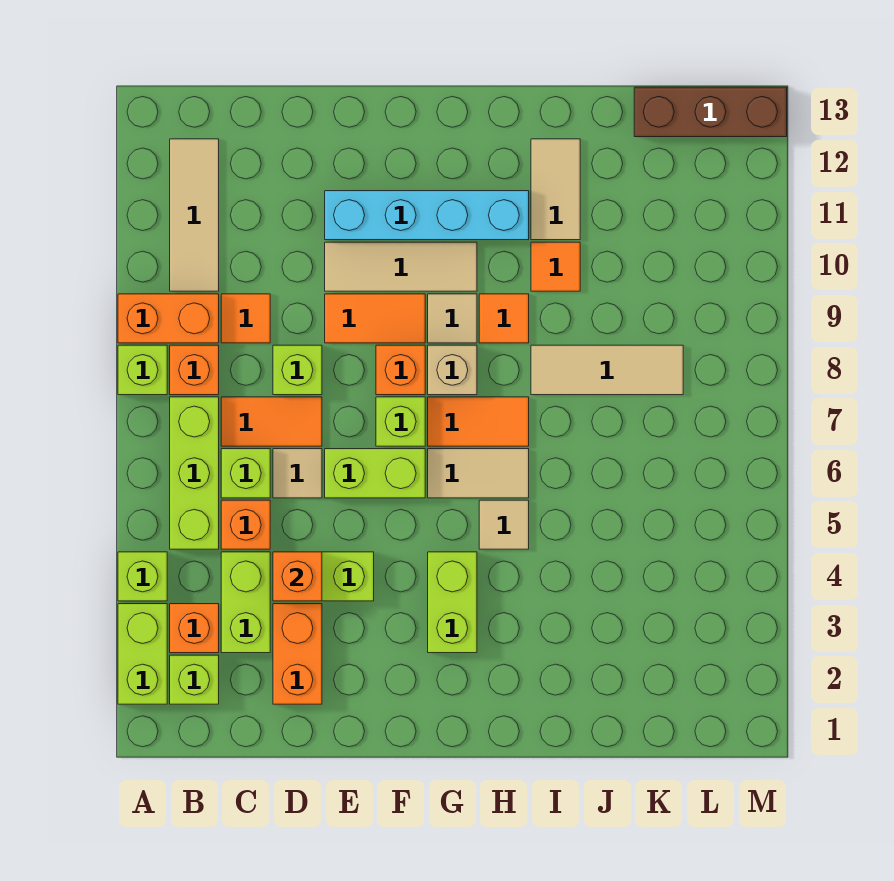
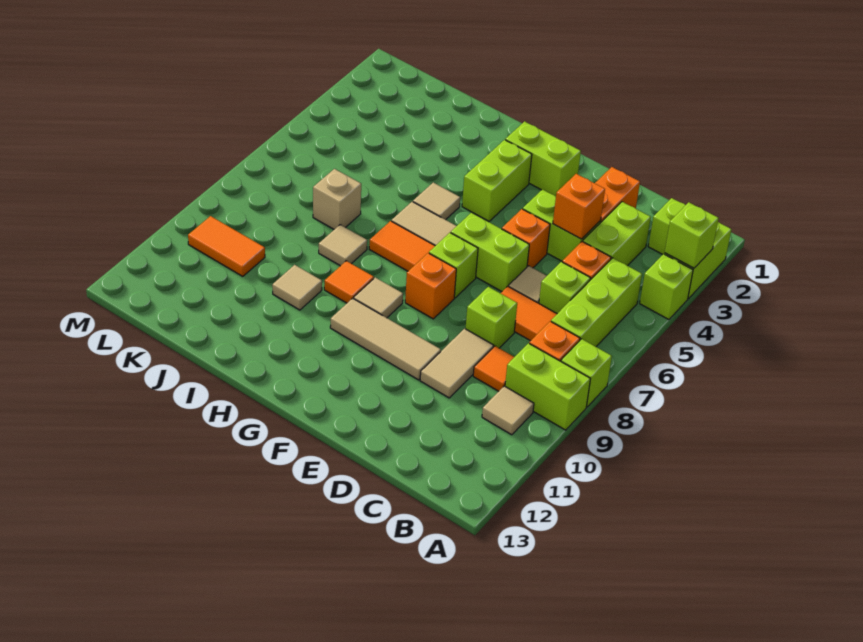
none -> lime 1x1 brick [665,202,719,268]
orange 1x2 brick [118,294,219,343] -> lime 1x2 brick [505,343,590,430]
orange 1x1 brick [170,604,219,653] -> orange 1x1 brick moved to [502,209,550,268]
tan 1x3 tile [170,139,219,291] -> tan 1x1 tile [482,386,534,435]
orange 1x2 tile [325,294,425,343] -> orange 1x2 tile moved to [188,216,265,276]
cyan 1x4 brick [325,191,529,240] -> none
none -> lime 1x2 brick [505,121,581,196]
tan 1x1 brick [428,345,477,395] -> tan 1x1 brick moved to [313,169,361,229]
tan 1x3 tile [531,345,683,395] -> tan 1x1 tile [319,225,367,266]
orange 1x1 tile [531,242,580,291] -> tan 1x1 tile [272,265,322,310]
tan 1x2 tile [531,139,580,240] -> tan 1x2 tile moved to [420,329,494,398]
brown 1x3 brick [634,87,787,137] -> none

